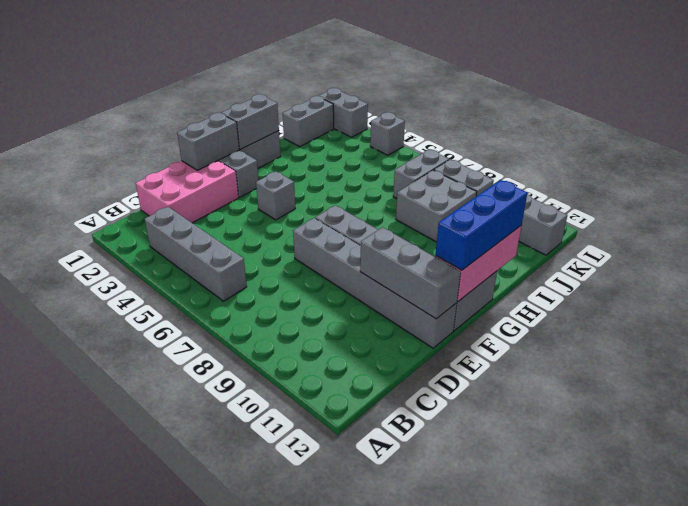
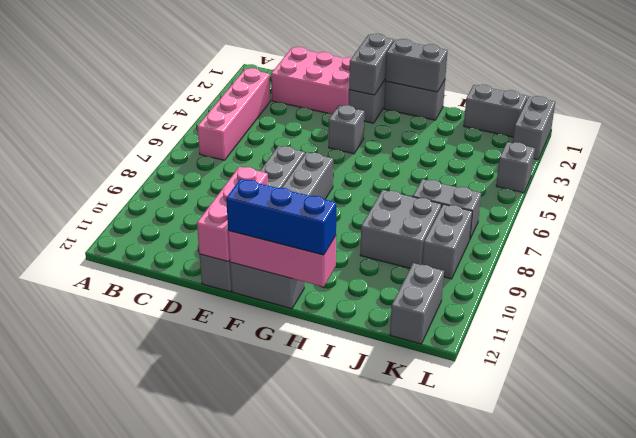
grey 1x4 brick [145,207,247,301] -> pink 1x4 brick [197,68,270,160]
grey 1x2 brick [177,113,239,170] -> grey 1x2 brick turned to [349,34,394,95]
grey 1x3 brick [360,227,461,319] -> pink 1x3 brick [197,167,268,262]

